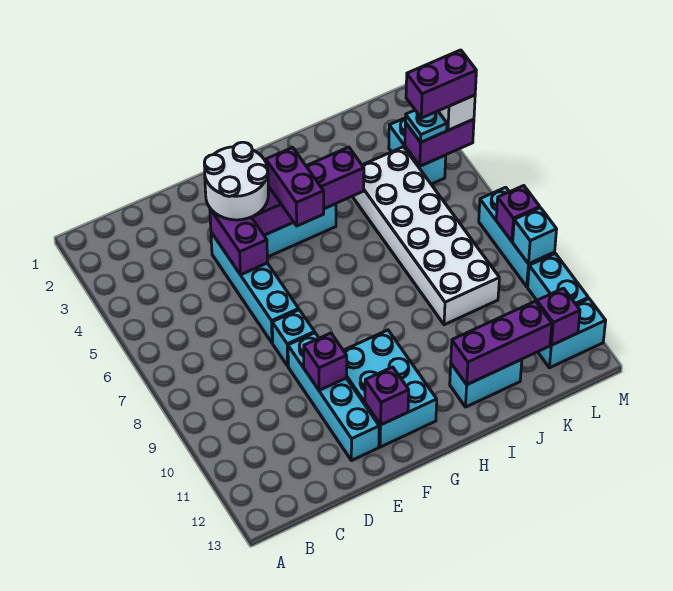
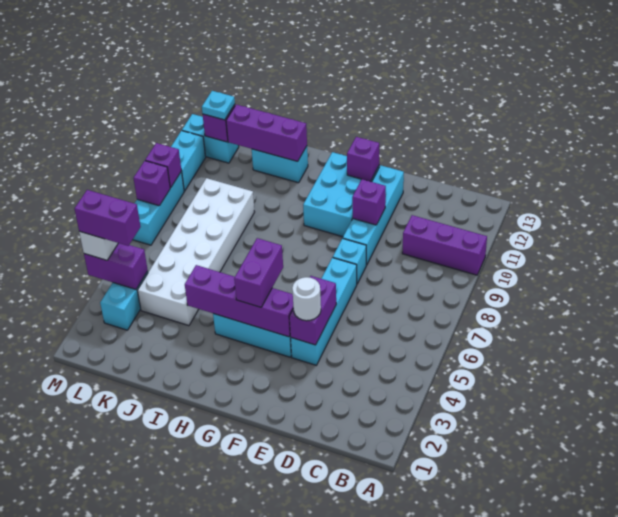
none -> purple 1x3 brick [402,215,487,275]
white 2x2 round brick [204,142,269,220] -> white 1x1 round brick [292,277,321,321]
cyan 1x1 plate [405,110,447,142] -> cyan 1x1 plate moved to [202,91,235,120]
cyan 1x1 brick [513,208,557,264] -> purple 1x1 brick [145,143,181,188]

